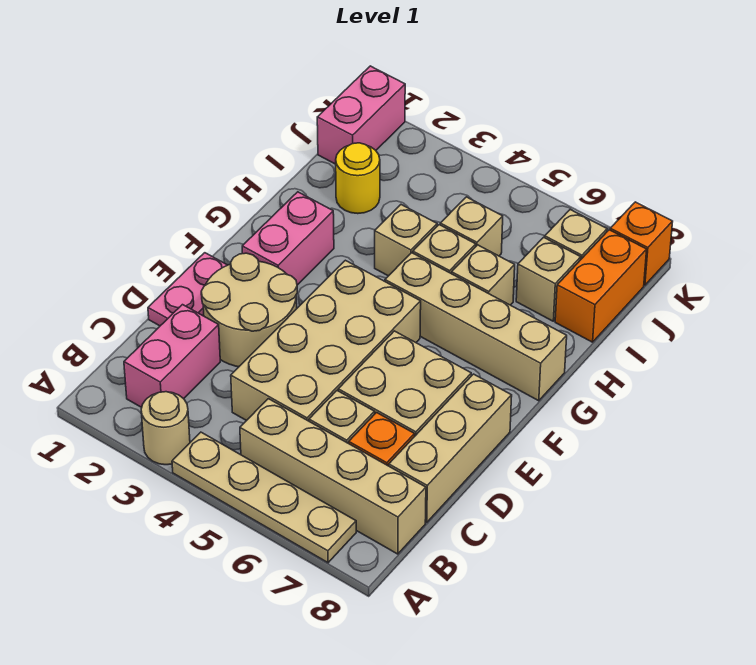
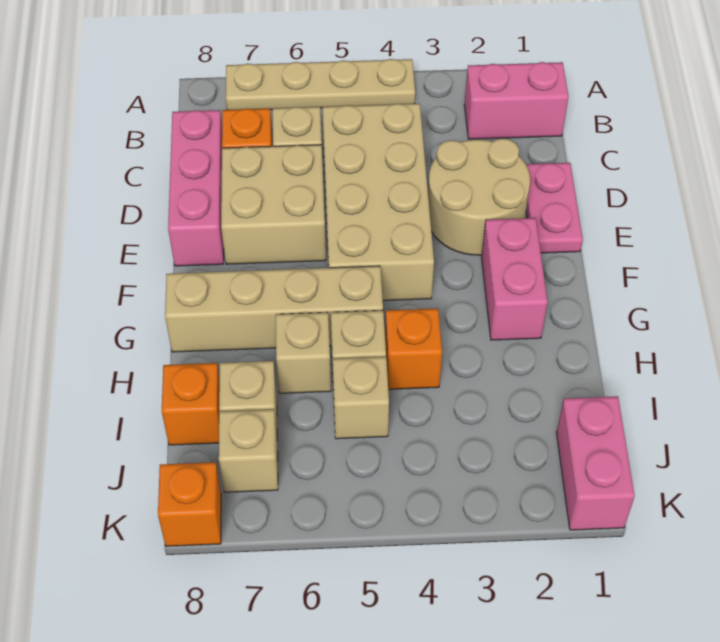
tan 1x1 round brick [141,392,190,465] -> none
pink 1x2 brick [124,305,220,407] -> pink 1x2 brick turned to [464,62,569,139]
tan 1x4 brick [240,399,426,554] -> none
tan 1x3 brick [389,374,512,522] -> pink 1x3 brick [168,110,224,266]
tan 1x1 brick [375,205,437,276] -> orange 1x1 brick [385,308,442,389]
yellow 1x1 round brick [336,143,380,214] -> none
orange 1x2 brick [555,230,647,342] -> orange 1x1 brick [162,363,220,445]

